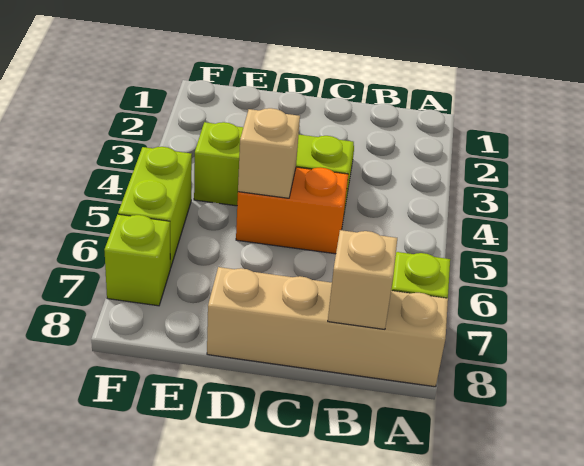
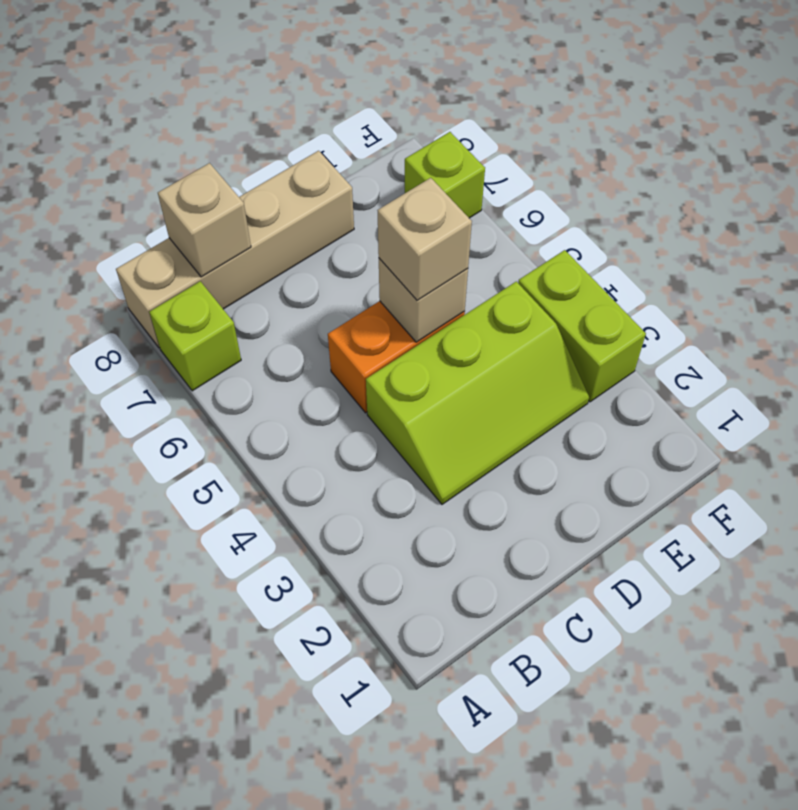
none -> tan 1x1 brick [377,178,472,301]
lime 1x2 brick [118,147,192,268] -> lime 1x2 brick moved to [518,250,646,402]

